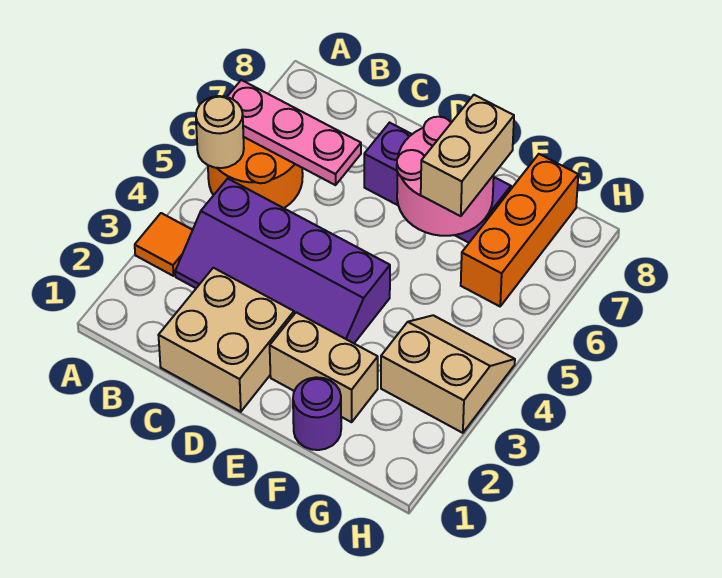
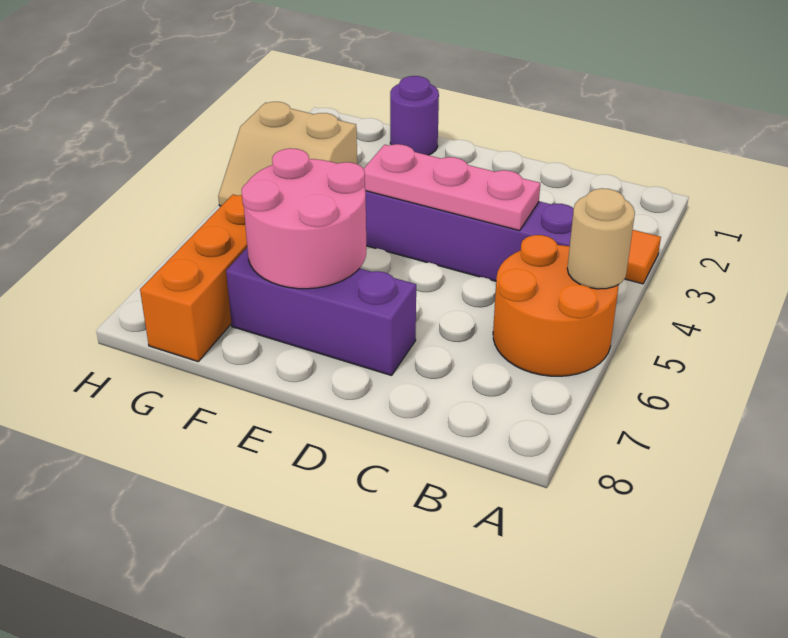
pink 1x3 plate [227,80,361,185] -> pink 1x3 plate moved to [364,144,540,231]
tan 2x2 brick [159,268,294,412] -> none
tan 1x2 brick [270,312,378,422] -> none
tan 1x2 brick [421,95,514,216] -> none

